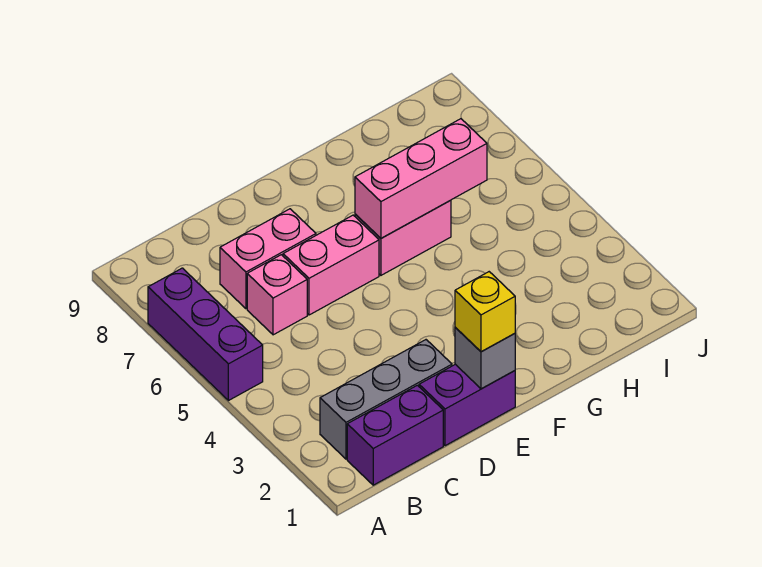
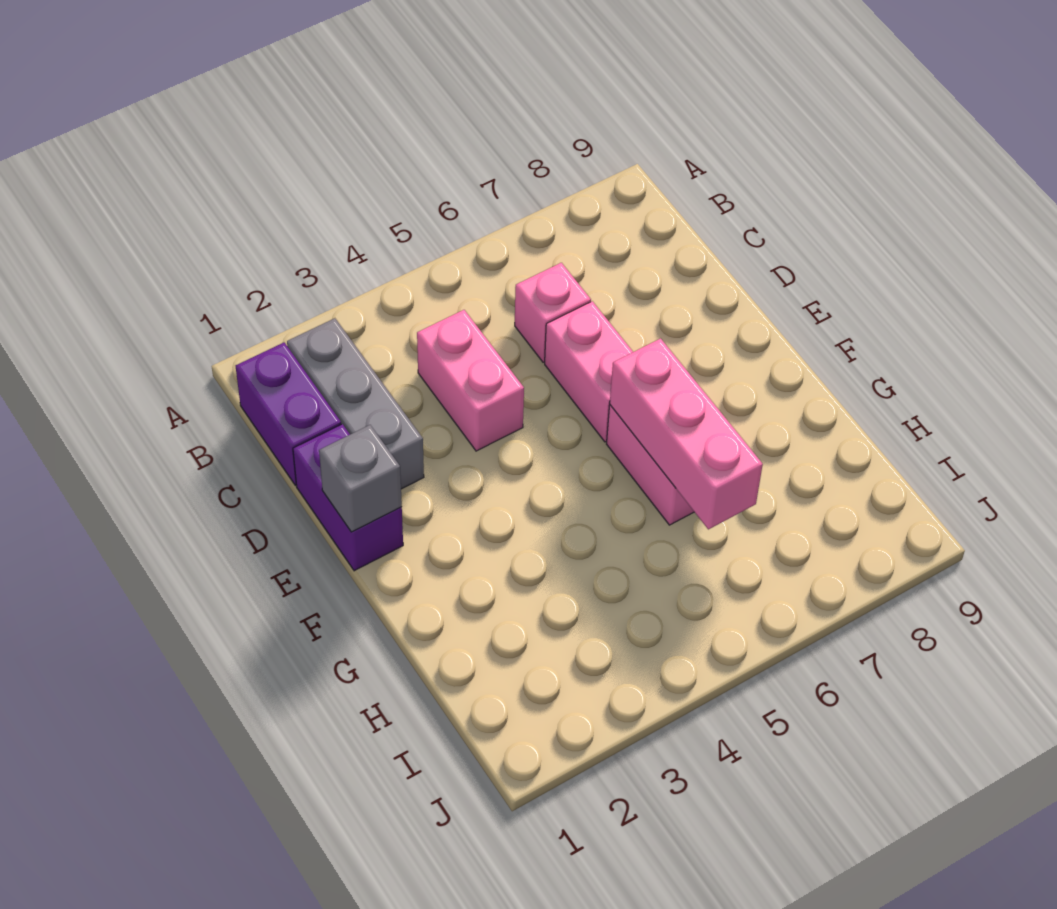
purple 1x3 brick [148,268,263,401] -> none
pink 1x2 brick [220,209,316,309] -> pink 1x2 brick moved to [417,310,524,451]
yellow 1x1 brick [455,272,515,352] -> none

